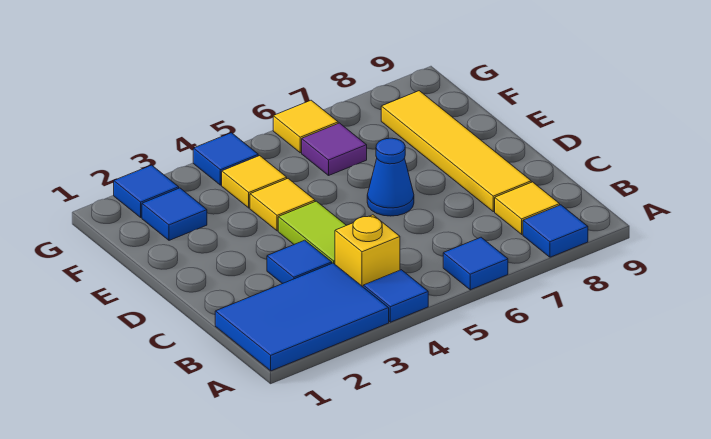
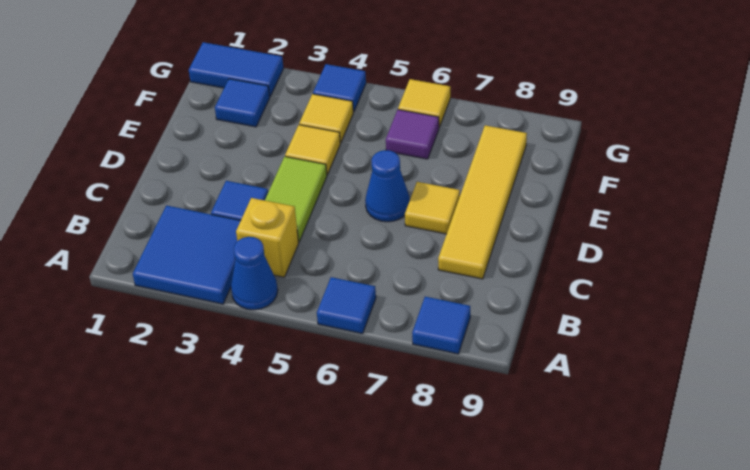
blue 2x3 tile [215,263,389,371] -> blue 2x2 tile [133,206,241,304]
blue 1x1 tile [363,270,428,322] -> blue 1x1 cone [231,237,278,310]
yellow 1x1 tile [495,182,560,234] -> yellow 1x1 tile moved to [405,182,460,234]
blue 1x1 tile [114,165,179,217] -> blue 1x2 tile [189,42,283,96]

